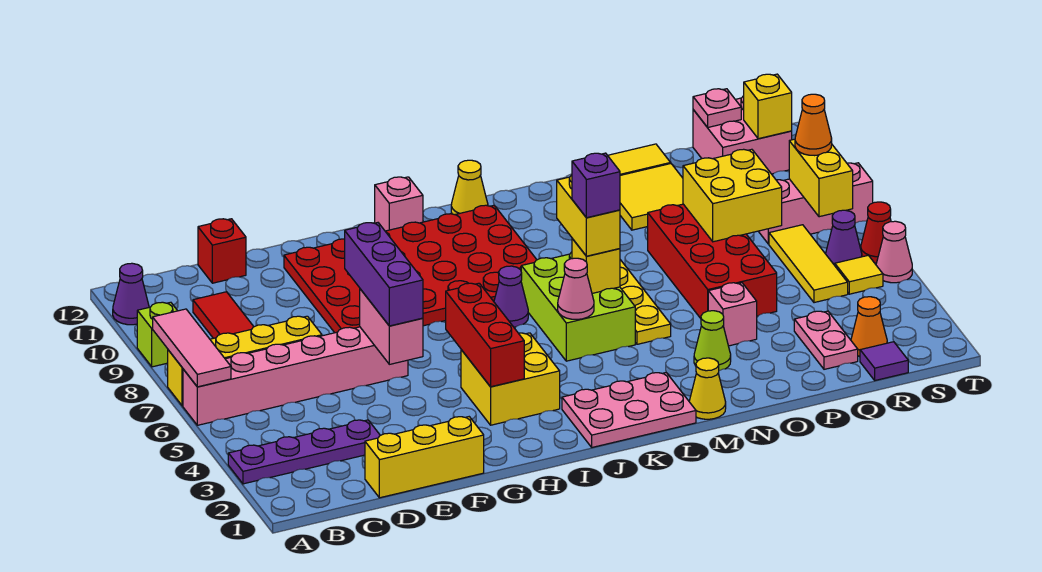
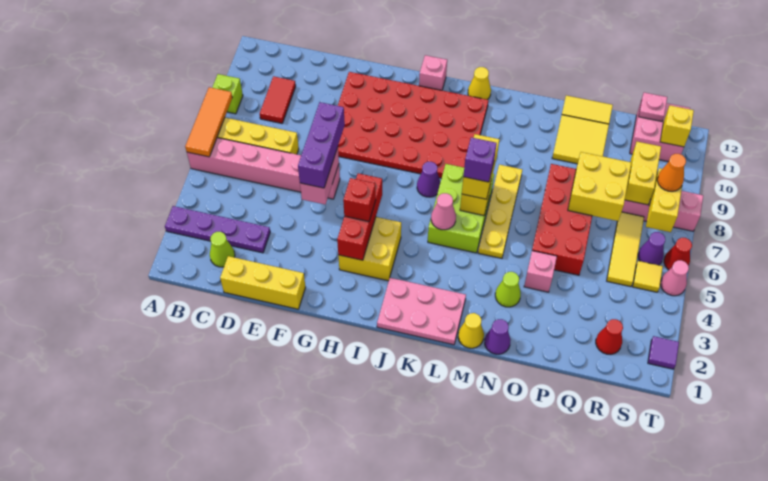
pink 1x3 tile [153,309,231,387] -> orange 1x3 tile [185,87,232,157]
purple 1x1 cone [113,263,149,325] -> purple 1x1 cone moved to [485,319,511,354]
none -> lime 1x1 cone [210,232,235,267]
red 1x1 brick [198,219,246,283] -> red 1x1 brick moved to [343,178,376,222]
pink 1x2 plate [794,311,858,369] -> none
purple 1x1 tile [860,342,908,380] -> purple 1x1 tile moved to [648,336,679,369]
orange 1x1 cone [851,297,887,357] -> red 1x1 cone [596,319,623,354]
none -> yellow 1x2 brick [625,142,661,205]

